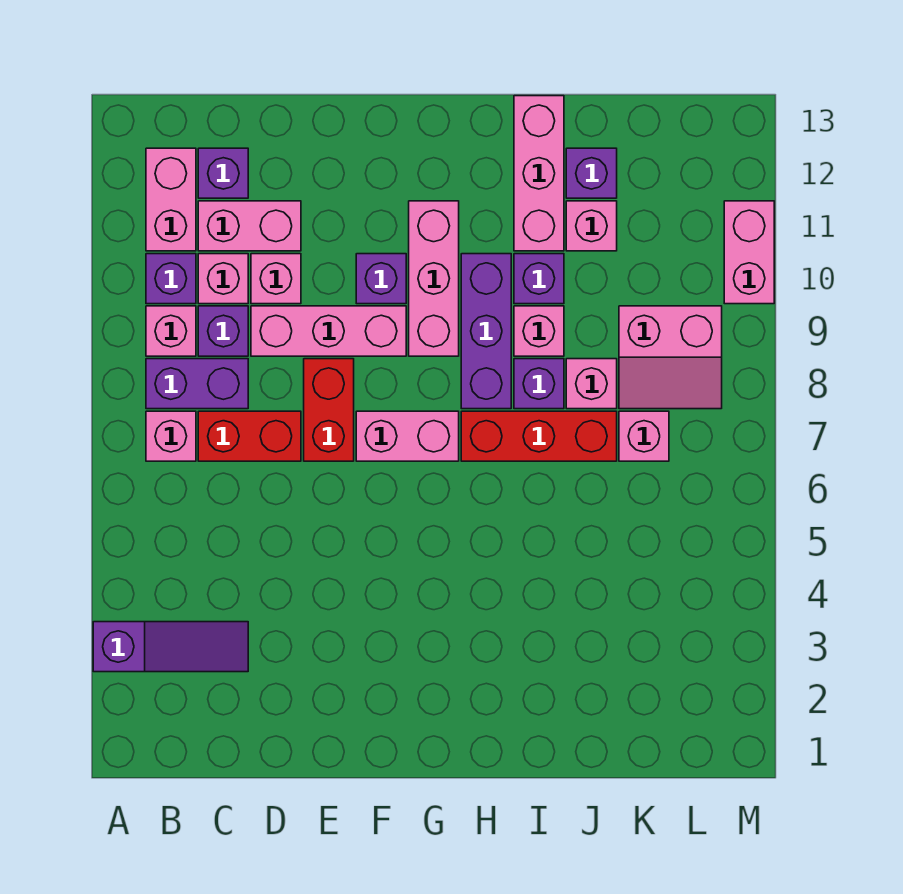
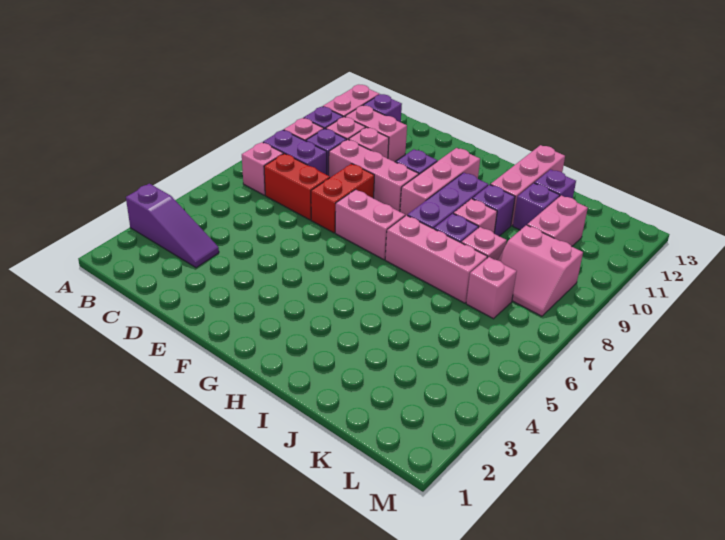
red 1x3 brick [461,411,617,461] -> pink 1x3 brick [385,215,487,303]
pink 1x1 brick [566,201,617,251] -> purple 1x1 brick [513,183,560,230]
pink 1x2 brick [724,201,774,304] -> pink 1x2 brick moved to [527,195,588,247]

